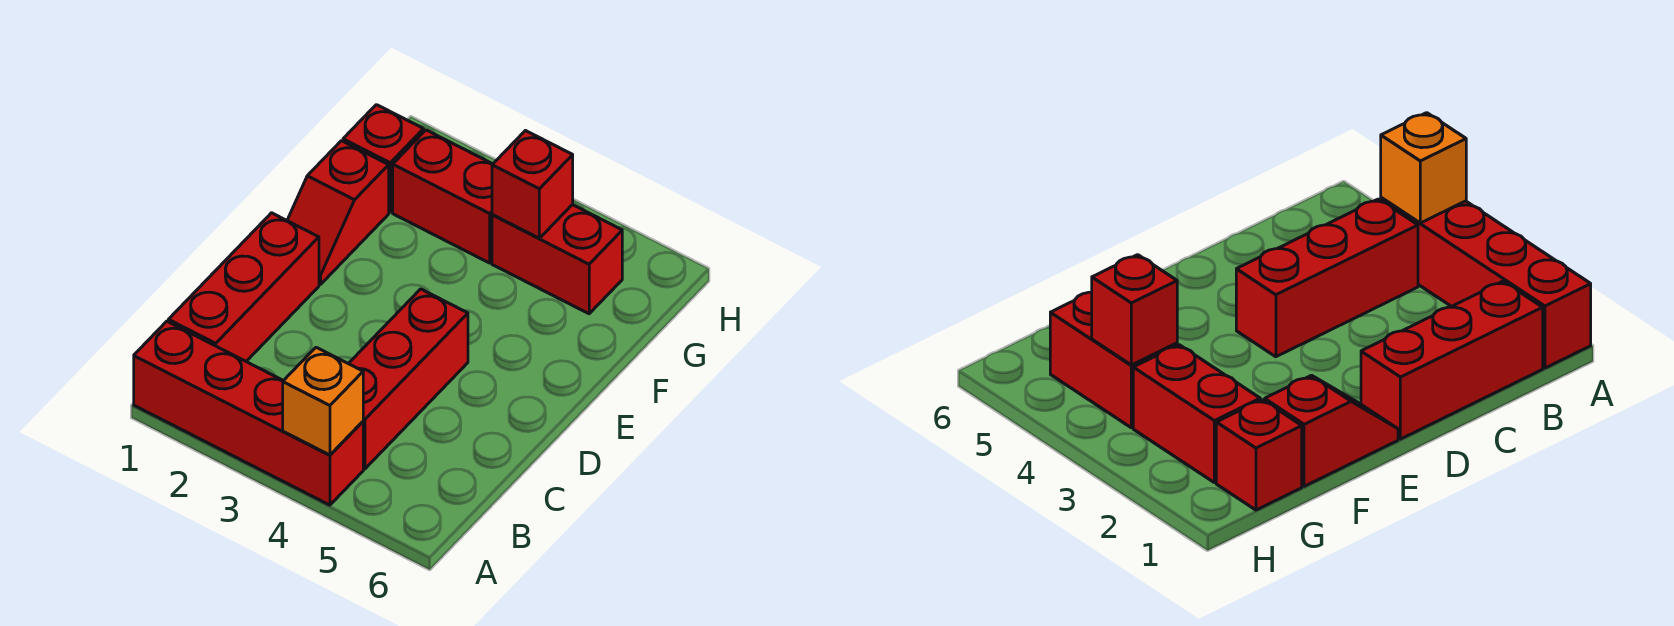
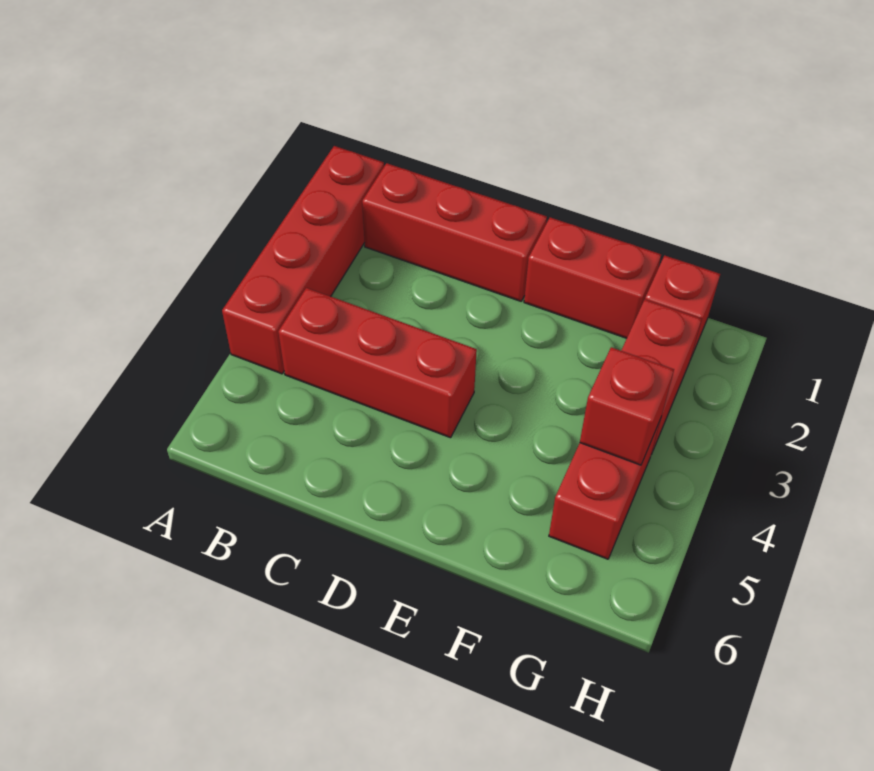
orange 1x1 brick [283,347,363,455] -> none
red 1x2 slope [287,141,389,285] -> red 1x2 brick [524,217,661,338]

